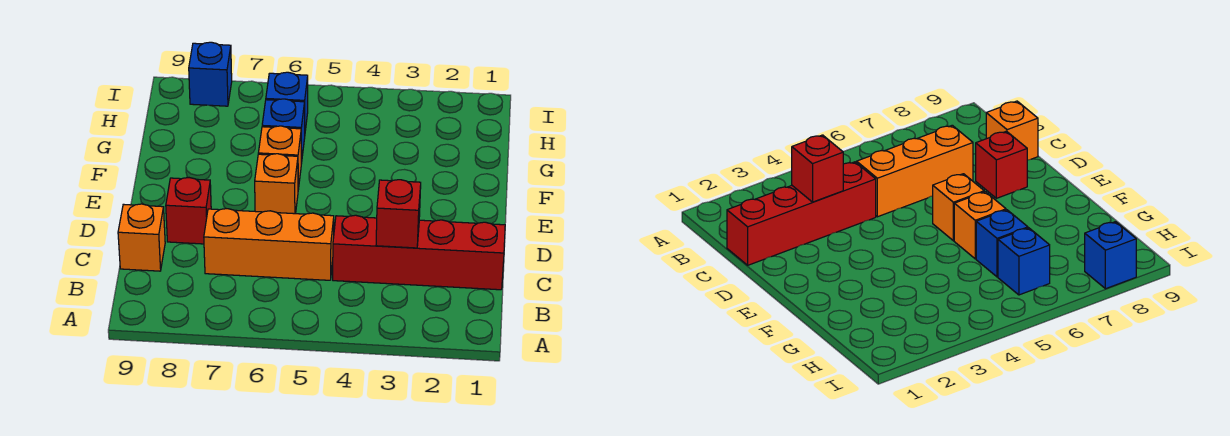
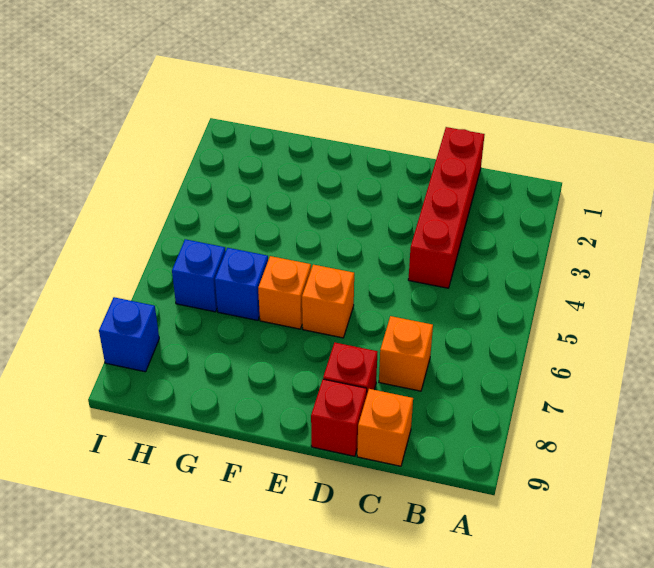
red 1x1 brick [376,180,421,248] -> red 1x1 brick moved to [311,379,367,456]
orange 1x3 brick [204,209,334,280] -> orange 1x1 brick [379,316,433,391]

